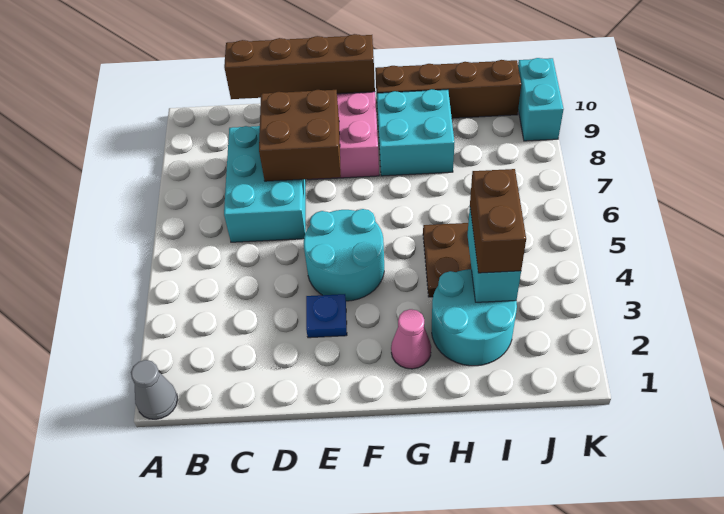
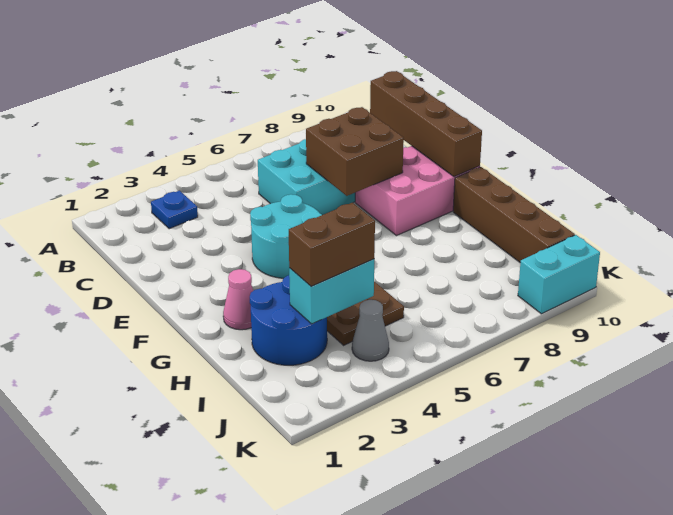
grey 1x1 cone [131,360,177,419] -> grey 1x1 cone moved to [352,300,389,361]
blue 1x1 plate [306,294,347,338] -> blue 1x1 plate moved to [151,191,198,229]
cyan 2x2 brick [377,89,454,176] -> none
cyan 2x2 round brick [432,269,517,366] -> blue 2x2 round brick [250,275,327,365]

